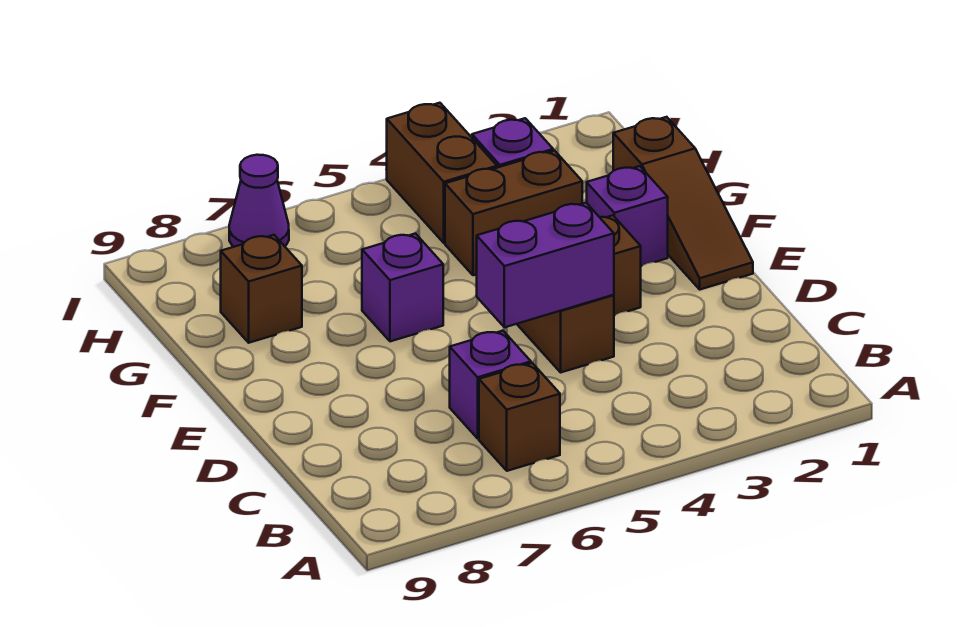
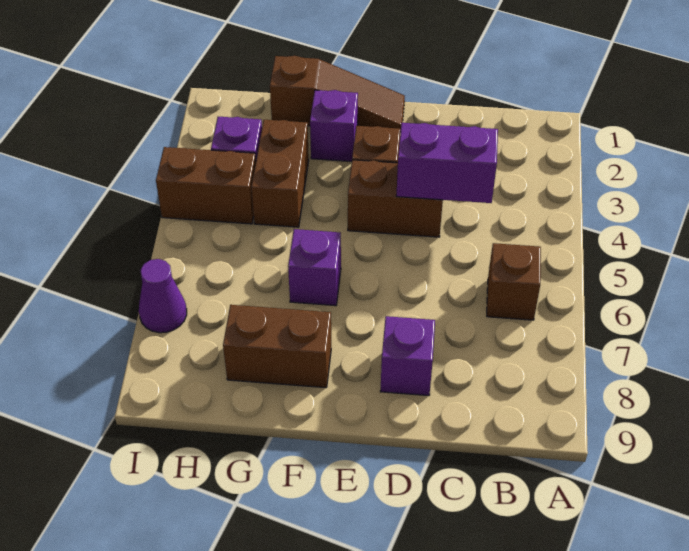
purple 1x1 brick [450,331,531,438] -> purple 1x1 brick moved to [380,316,435,396]
purple 1x2 brick [477,203,614,327] -> purple 1x2 brick turned to [396,122,498,203]
brown 1x1 brick [221,235,302,343] -> brown 1x2 brick [223,305,331,388]

